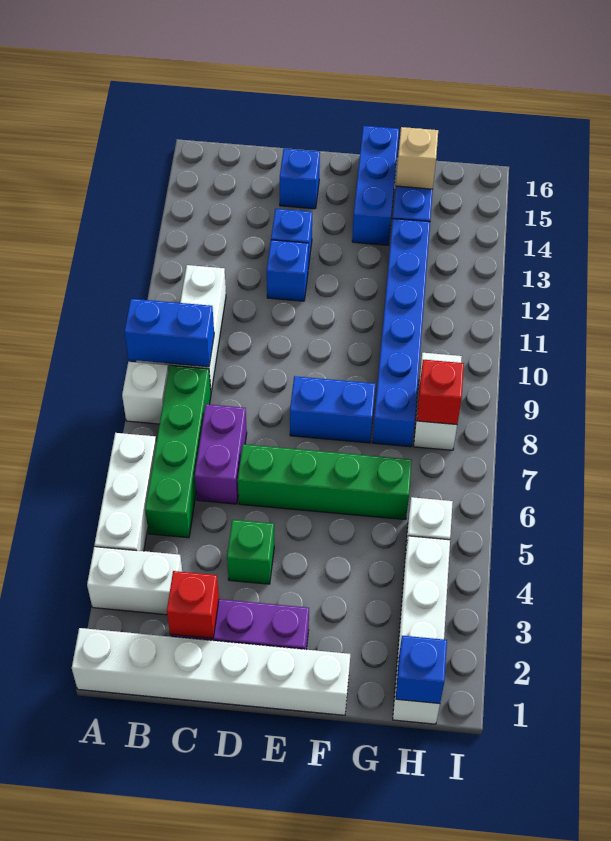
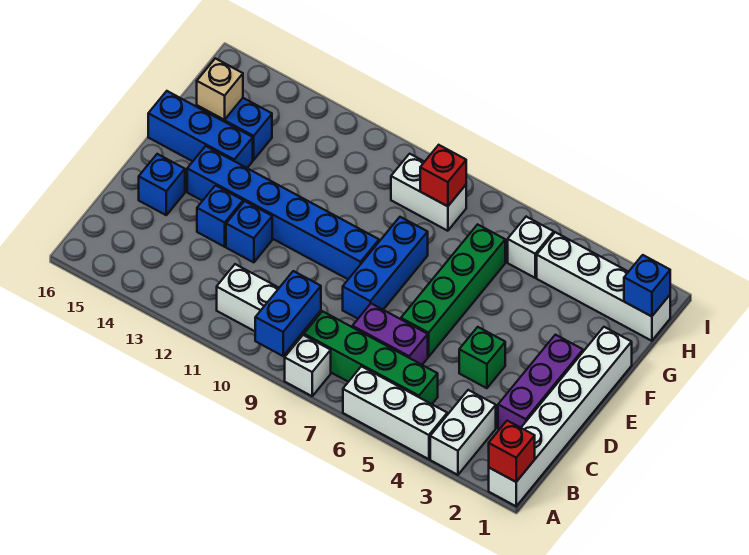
red 1x1 brick [167,571,219,638] -> red 1x1 brick moved to [489,421,535,482]
blue 1x2 brick [290,376,375,443] -> blue 1x3 brick [343,217,428,319]
blue 1x6 brick [372,219,430,447] -> blue 1x6 brick moved to [187,146,379,279]

